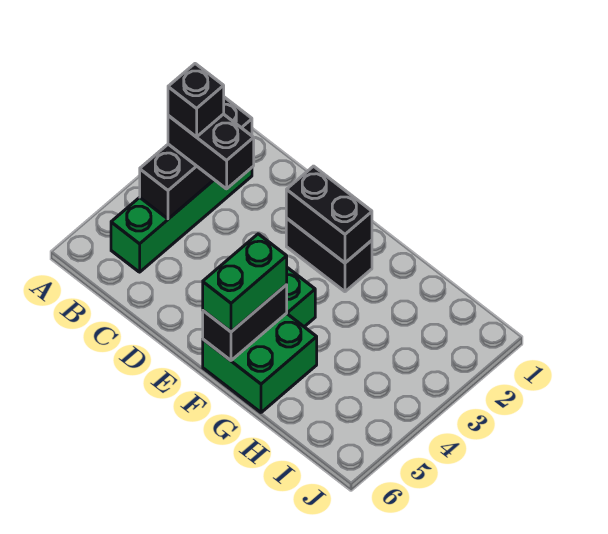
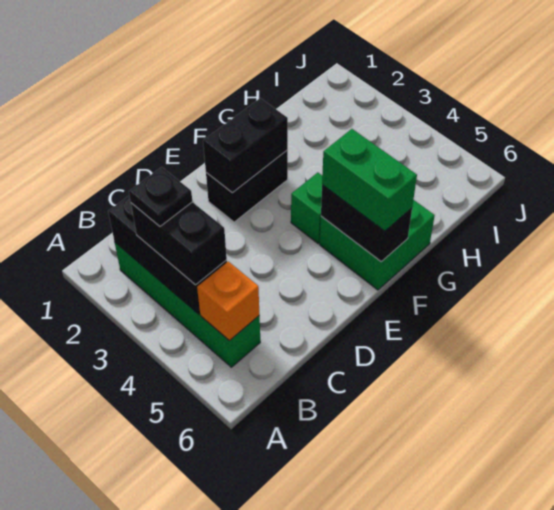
black 1x2 brick [168,114,254,189] -> black 1x2 brick turned to [131,202,227,285]
black 1x1 brick [168,64,224,137] -> black 1x1 plate [129,167,192,226]
none -> orange 1x1 brick [197,261,259,341]

